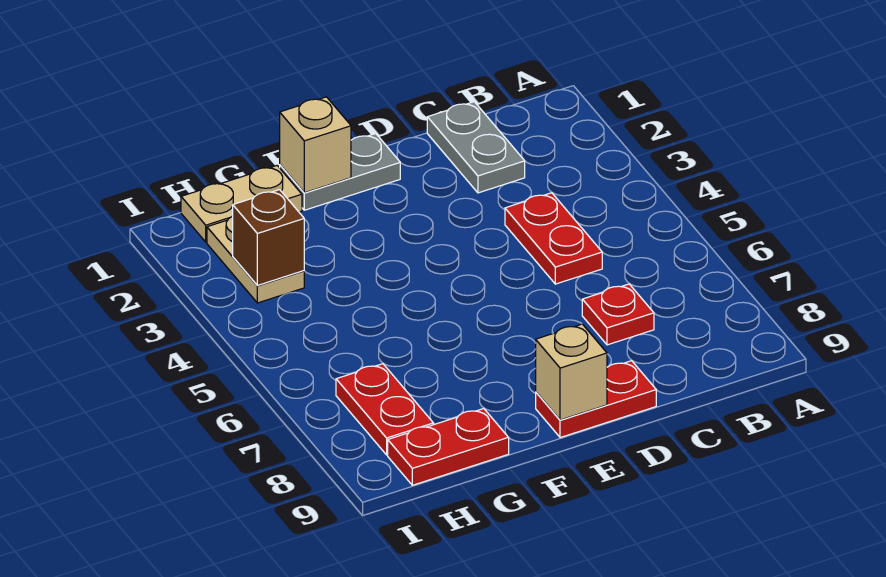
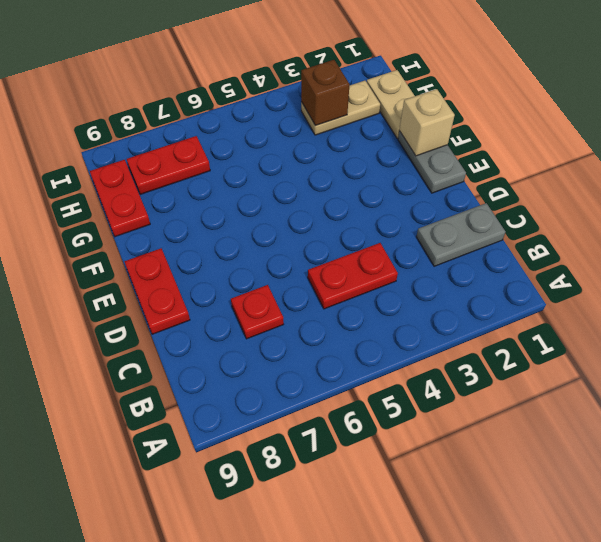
tan 1x1 brick [536,324,607,420] -> none

